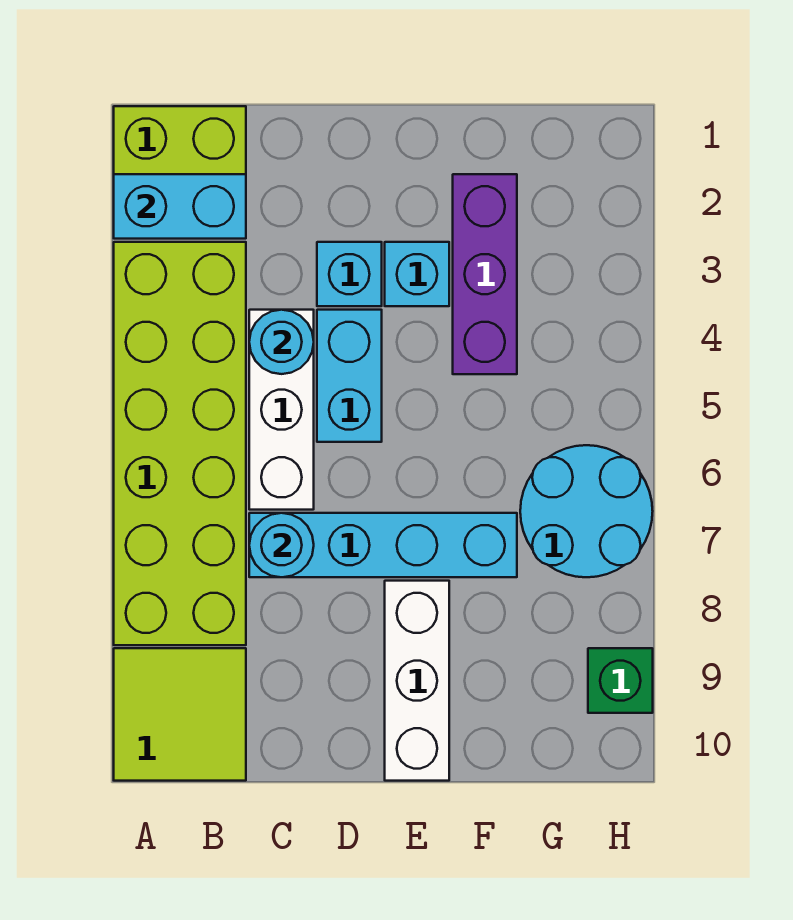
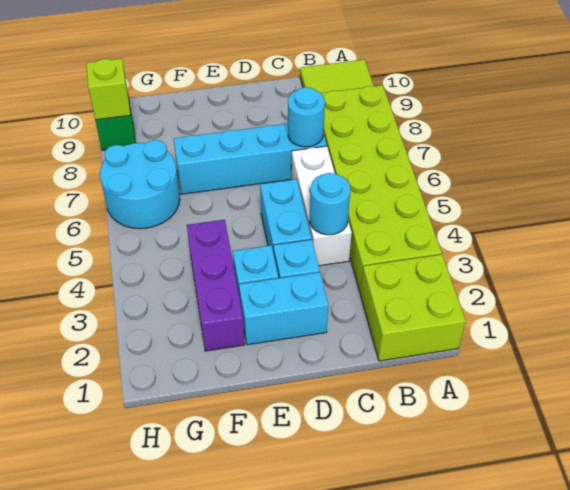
cyan 1x2 brick [114,174,246,239] -> cyan 1x2 brick moved to [239,272,328,345]
white 1x3 brick [385,581,449,781] -> none
none -> lime 1x1 brick [86,59,131,120]

